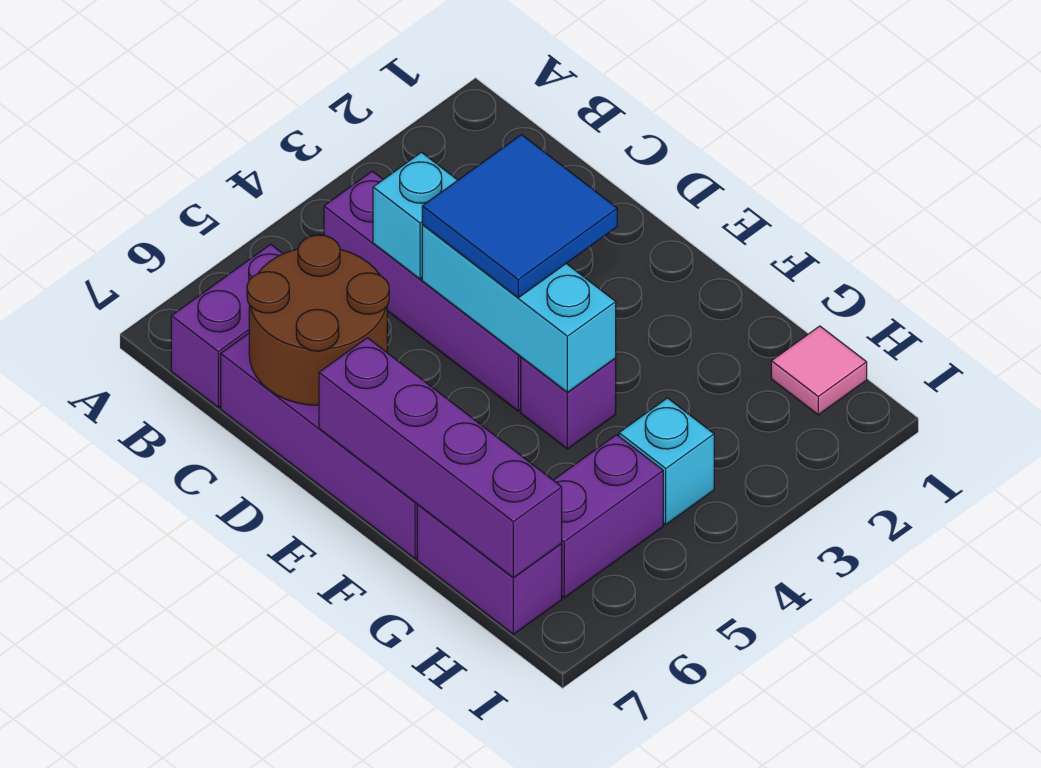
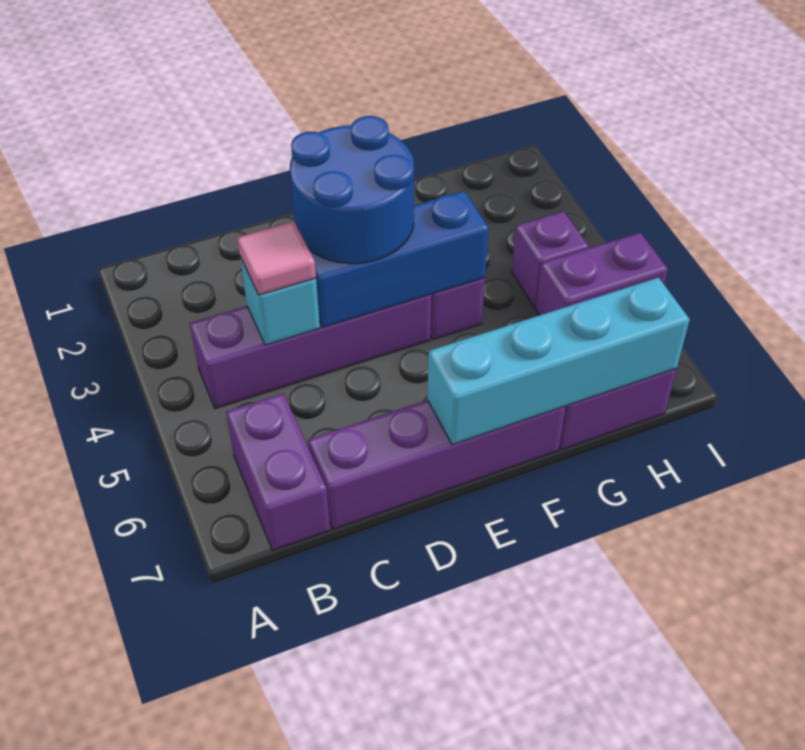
brown 2x2 round brick [247,235,389,405] -> none
blue 2x2 tile [422,135,617,298] -> blue 2x2 round brick [290,116,414,264]
cyan 1x3 brick [422,225,616,392] -> blue 1x3 brick [309,191,489,327]
purple 1x4 brick [319,338,562,578] -> cyan 1x4 brick [427,278,690,445]
pink 1x1 tile [771,326,867,415] -> pink 1x1 tile moved to [237,222,316,295]
cyan 1x1 brick [619,398,714,524] -> purple 1x1 brick [512,211,589,307]
purple 1x2 brick [553,435,663,598] -> purple 1x2 brick turned to [536,233,668,315]

